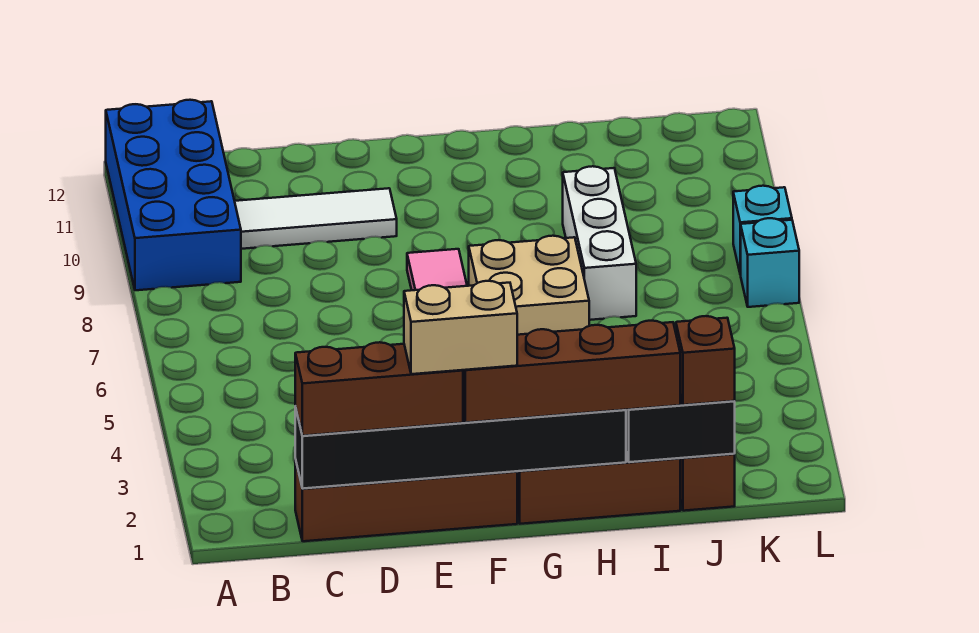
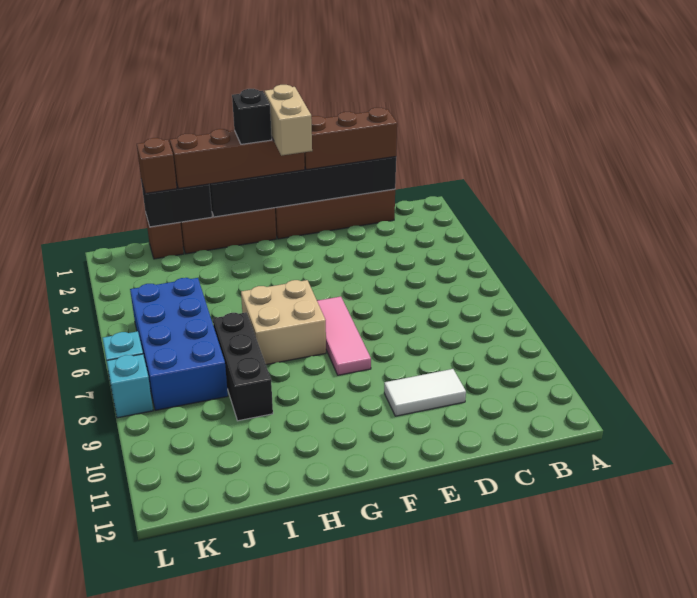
blue 2x4 brick [106,100,241,290] -> blue 2x4 brick moved to [130,278,228,411]
white 1x3 tile [235,188,397,249] -> white 1x2 tile [384,369,466,416]
tan 1x2 brick [404,281,517,374] -> tan 1x2 brick turned to [264,85,312,156]
none -> black 1x1 brick [232,89,272,144]
white 1x3 brick [563,166,636,320] -> black 1x3 brick [213,312,273,421]

